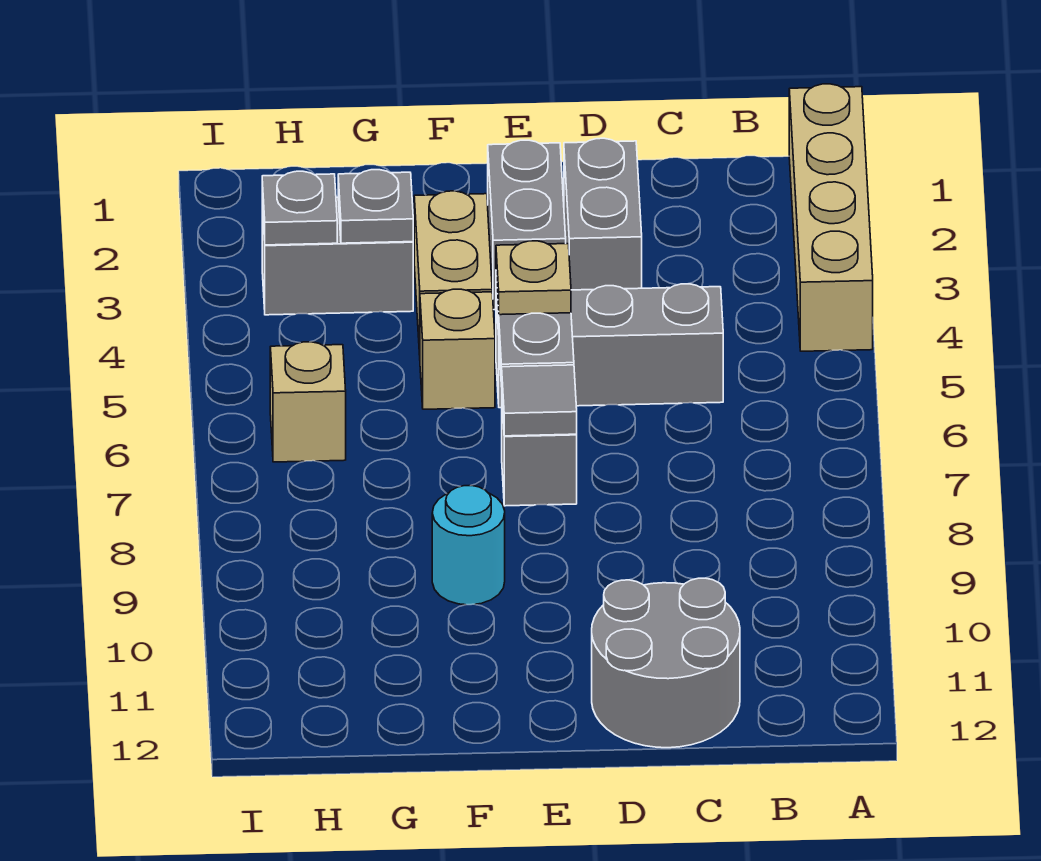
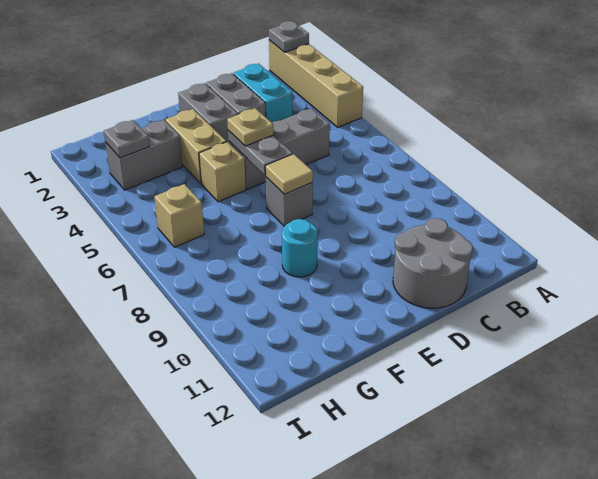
none -> cyan 1x2 brick [233,64,292,123]
grey 1x1 tile [502,365,577,436] -> tan 1x1 tile [265,154,313,194]
grey 1x1 plate [338,170,413,243] -> grey 1x1 plate moved to [269,21,309,52]

